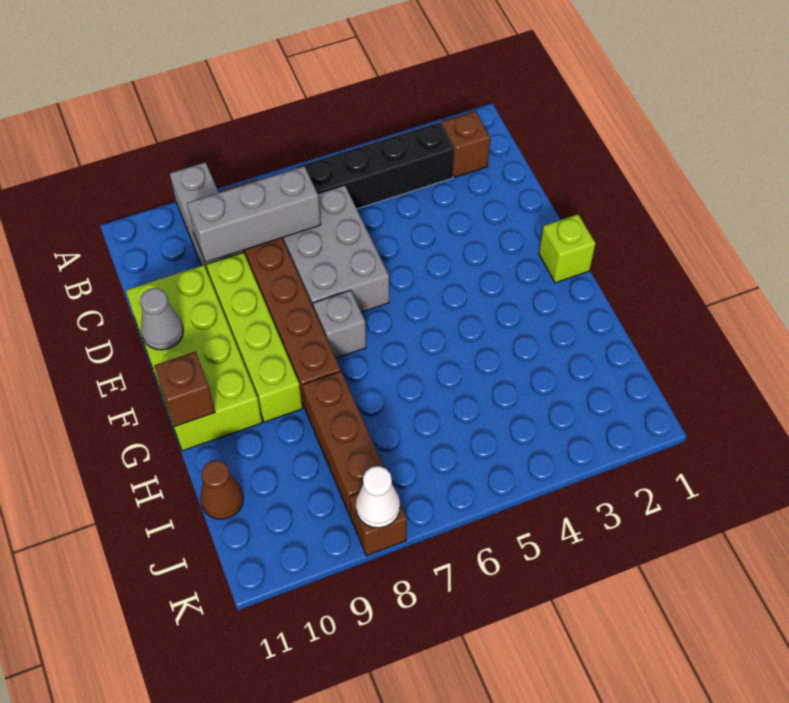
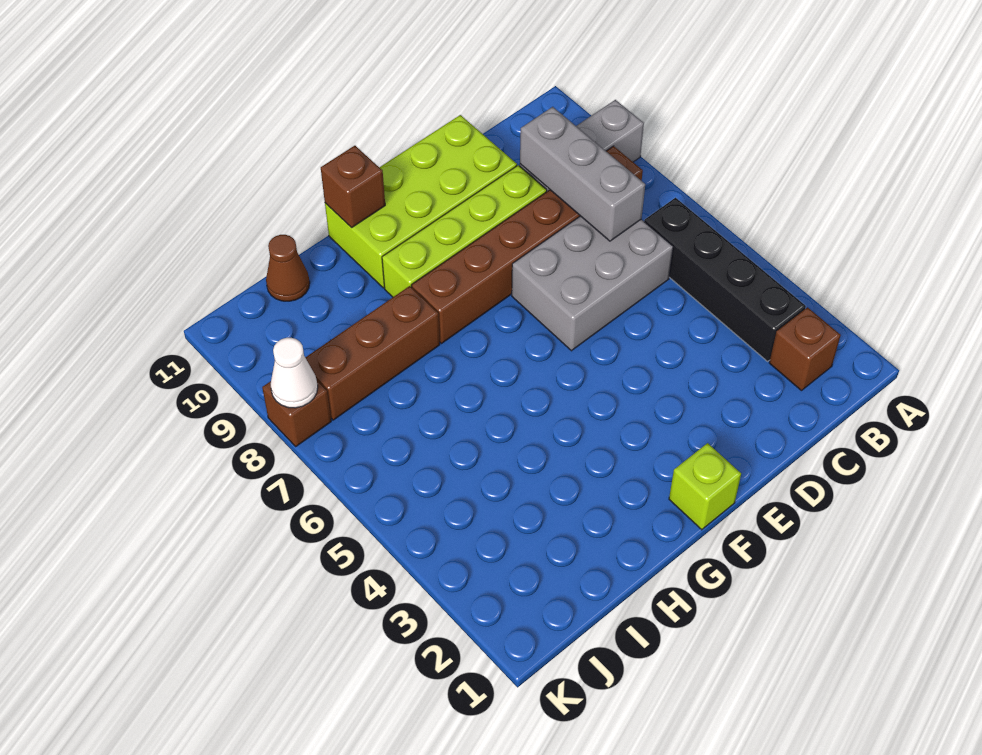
grey 1x1 cone [140,288,183,350] -> none
grey 1x1 brick [313,290,366,358] -> none

